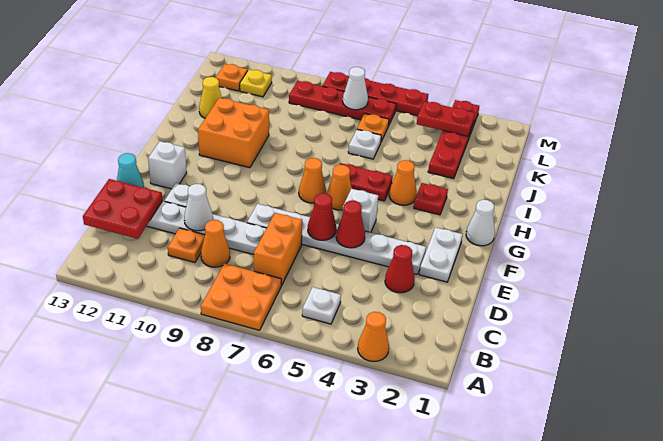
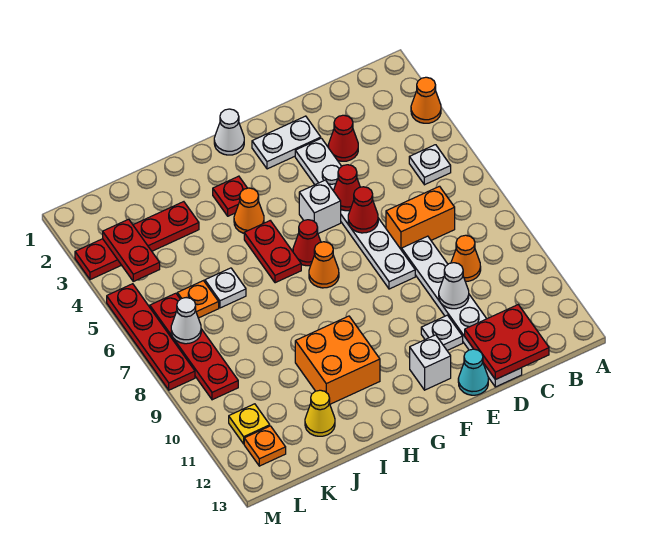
orange 2x2 plate [201,263,282,330] -> none
orange 1x1 plate [168,228,205,262] -> none
orange 1x1 cone [327,165,352,210] -> red 1x1 cone [293,220,321,266]

